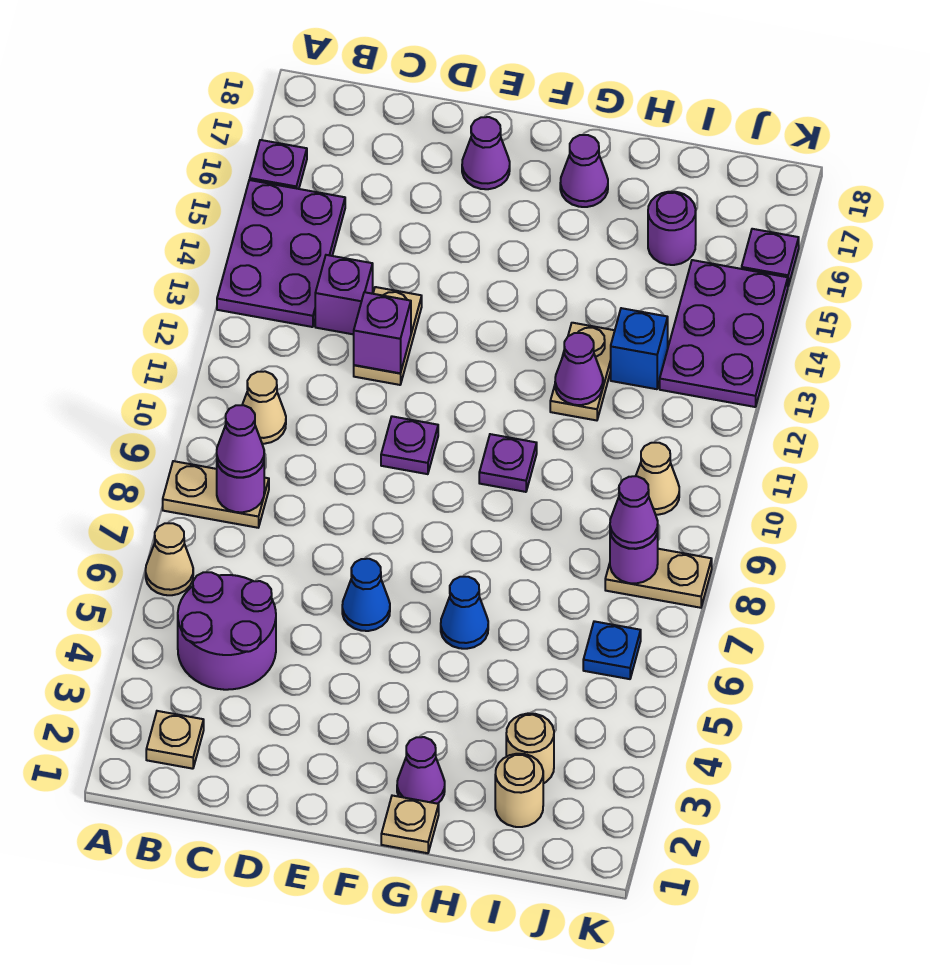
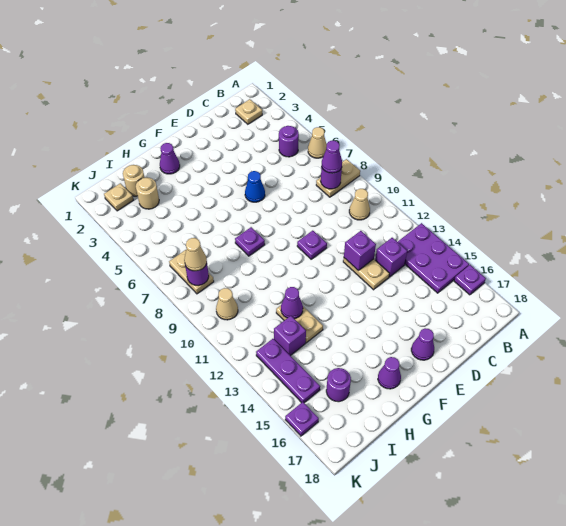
purple 2x2 round brick [178,572,276,690] -> purple 1x1 round brick [279,126,299,157]
tan 1x1 plate [381,796,439,853] -> tan 1x1 plate moved to [104,183,133,211]
blue 1x1 cone [441,577,488,649] -> none
purple 1x1 plate [479,434,537,492] -> purple 1x1 plate moved to [235,227,265,256]
blue 1x1 brick [611,308,668,389] -> purple 1x1 brick [274,316,306,356]
blue 1x1 plate [583,621,641,679] -> none
tan 1x2 plate [605,549,712,608] -> tan 1x2 plate turned to [169,250,214,294]
purple 1x1 cone [610,476,658,549] -> tan 1x1 cone [184,238,207,271]
purple 2x3 plate [660,260,788,407] -> purple 1x3 plate [256,339,320,403]

